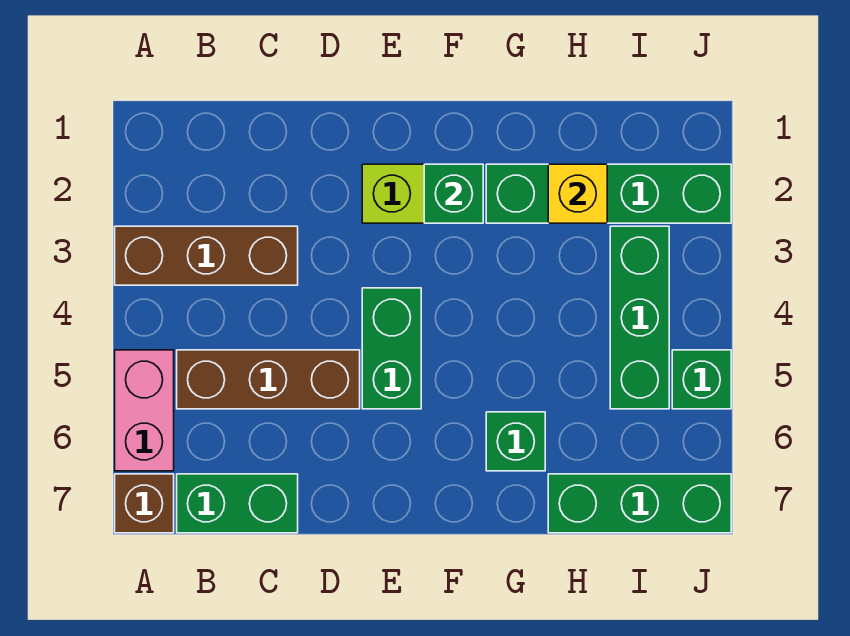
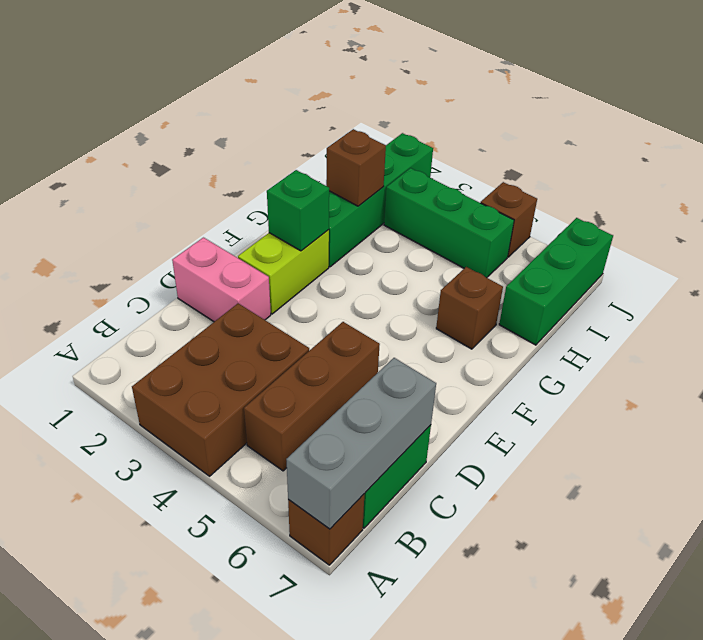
brown 1x3 brick [115,226,298,285] -> brown 2x3 brick [132,303,309,476]
pink 1x2 brick [115,350,174,471] -> pink 1x2 brick moved to [172,238,271,322]
none -> grey 1x3 brick [286,358,436,529]
green 1x2 brick [362,288,421,409] -> none
green 1x1 brick [486,412,545,471] -> brown 1x1 brick [436,267,503,349]
yellow 1x1 brick [548,164,607,223] -> brown 1x1 brick [326,129,386,206]
green 1x1 brick [672,350,731,409] -> brown 1x1 brick [481,182,537,257]

